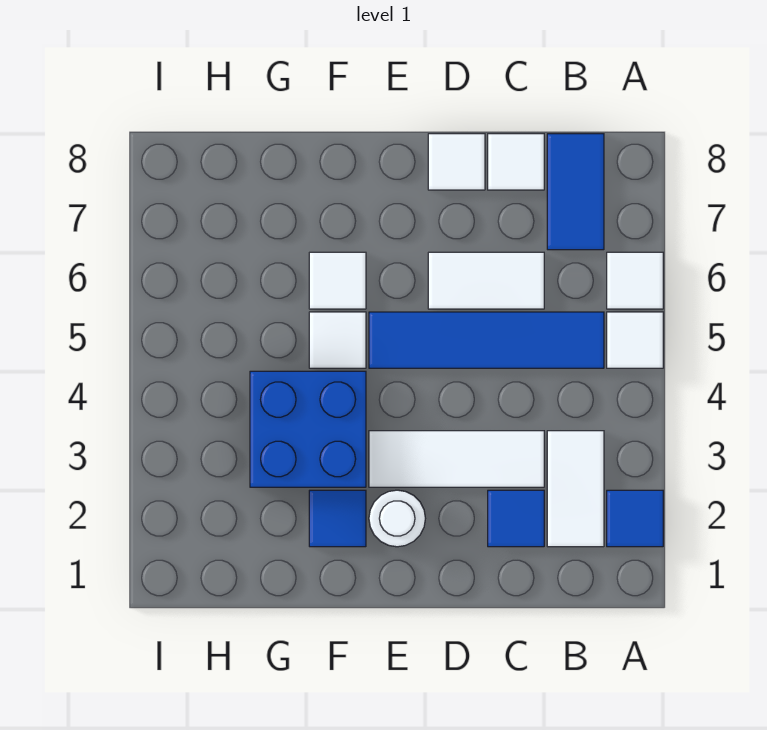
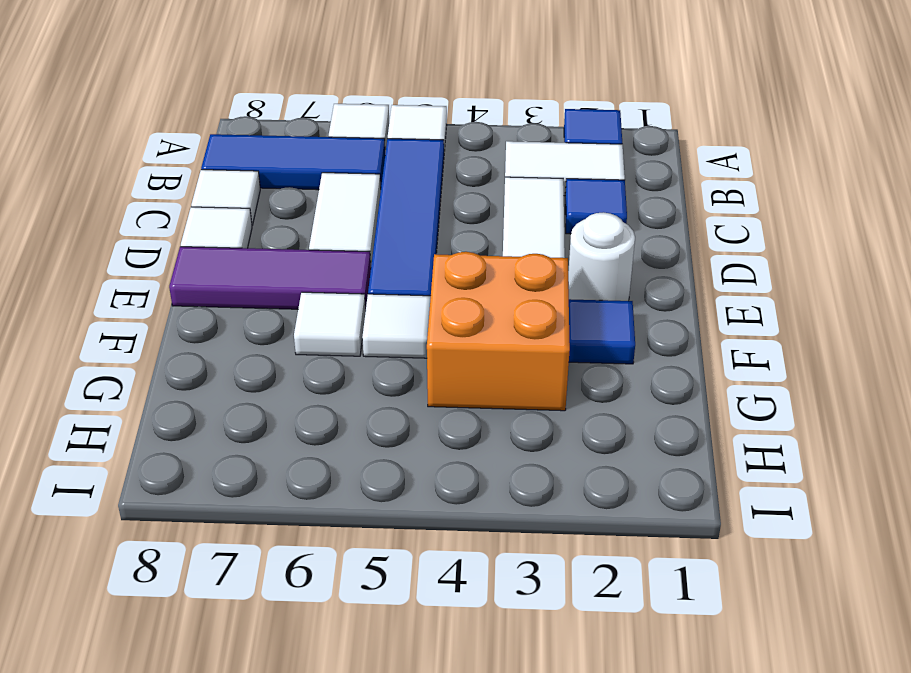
blue 1x2 tile [547,134,604,250] -> blue 1x3 tile [201,134,385,190]
none -> purple 1x3 tile [169,247,371,311]
blue 2x2 brick [250,371,366,487] -> orange 2x2 brick [427,252,570,411]

